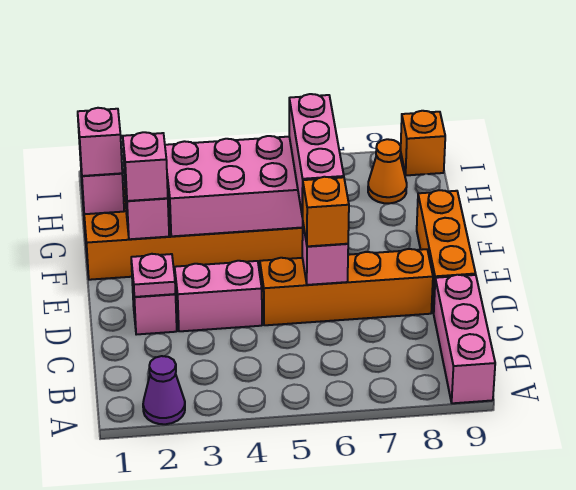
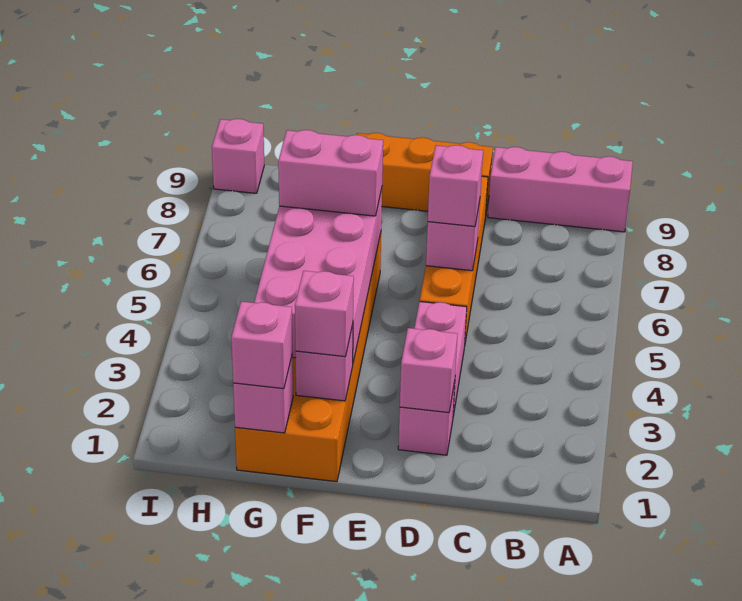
purple 1x1 cone [143,356,185,424] -> none
pink 1x1 plate [131,254,176,297] -> pink 1x1 brick [400,328,457,413]
orange 1x1 brick [303,177,349,246] -> pink 1x1 brick [428,145,483,227]
pink 1x3 brick [289,94,344,217] -> pink 1x2 brick [278,130,383,216]
orange 1x1 cone [368,139,407,203] -> none
orange 1x1 brick [401,111,445,175] -> pink 1x1 brick [212,119,264,193]

